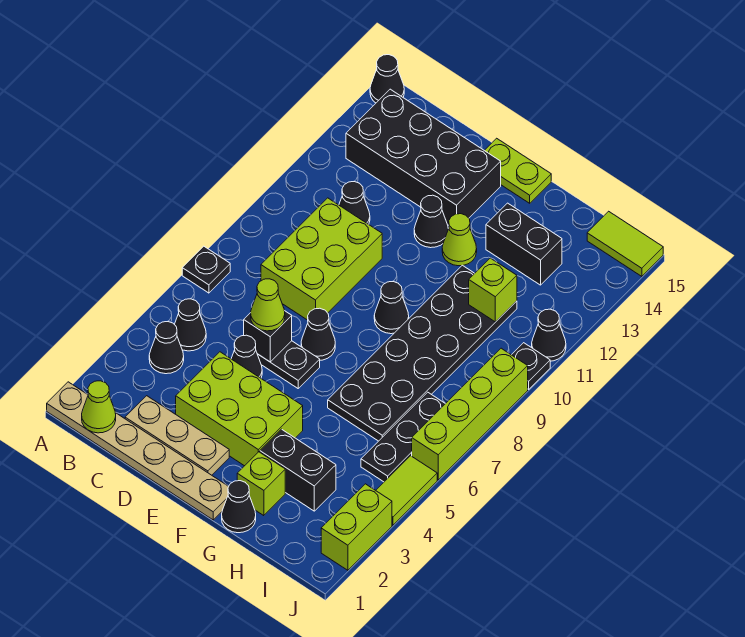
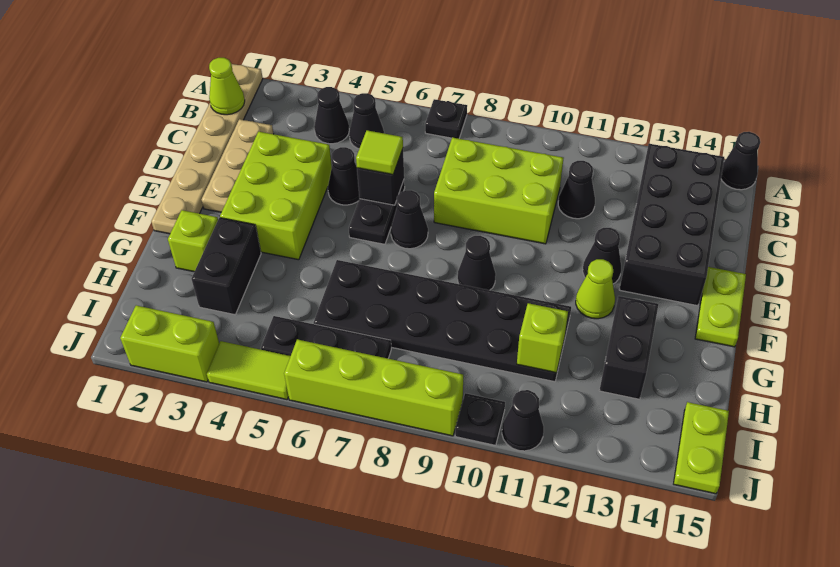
lime 1x1 cone [251,279,285,331] -> lime 1x1 tile [356,130,403,175]
black 1x1 cone [222,481,256,533] -> none
lime 1x2 tile [587,211,663,276] -> lime 1x2 plate [674,402,729,494]

